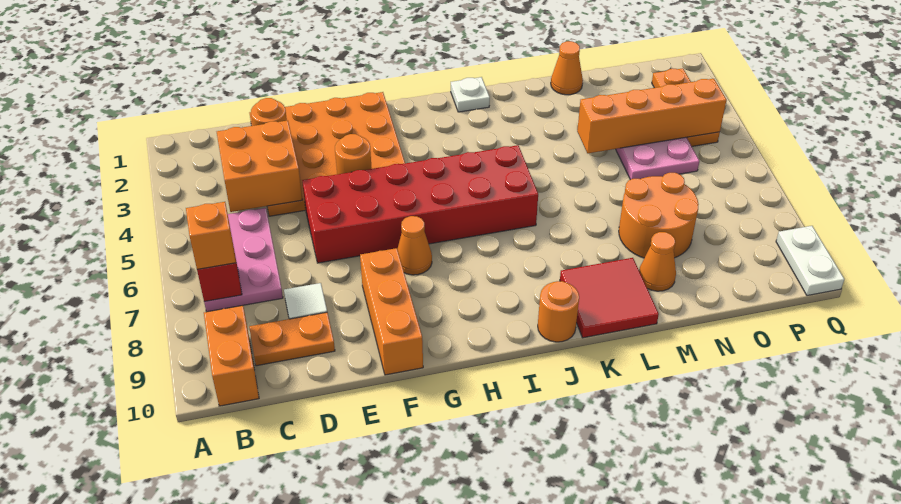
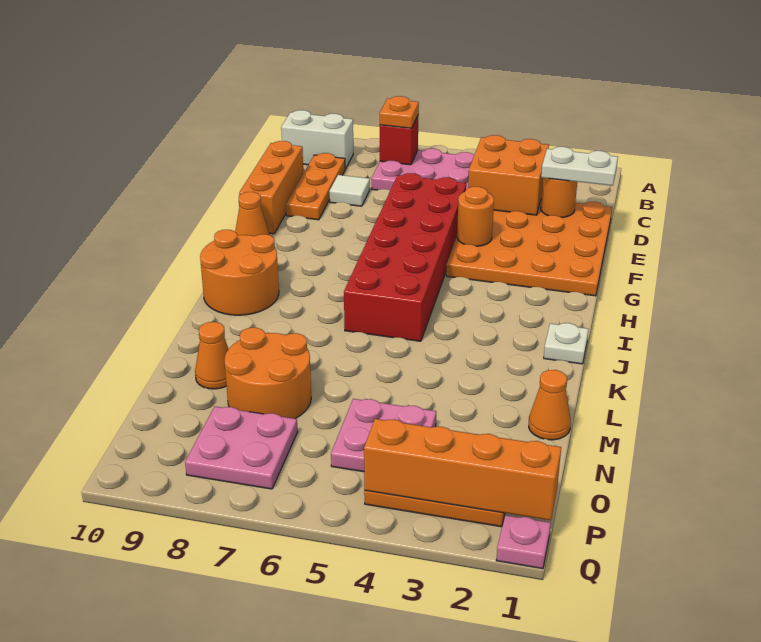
orange 1x1 brick [186,202,236,269] -> orange 1x1 plate [380,96,419,128]
orange 1x2 brick [204,306,259,406] -> white 1x2 brick [281,110,353,169]
orange 1x2 plate [249,312,335,366] -> orange 1x3 plate [286,153,345,220]
orange 1x3 brick [360,248,423,375] -> orange 1x3 brick turned to [239,141,303,234]
orange 1x1 cone [397,216,432,275] -> orange 1x1 cone moved to [235,192,269,236]
orange 1x1 round brick [538,281,579,342] -> orange 2x2 round brick [200,230,279,315]
red 2x2 tile [560,258,659,338] -> none
orange 1x4 brick [577,79,727,153] -> orange 1x4 brick turned to [364,419,561,520]
none -> pink 2x2 plate [185,407,298,489]
none -> pink 1x1 plate [496,515,551,569]
white 1x2 plate [776,226,844,296] -> white 1x2 plate moved to [541,147,618,186]

